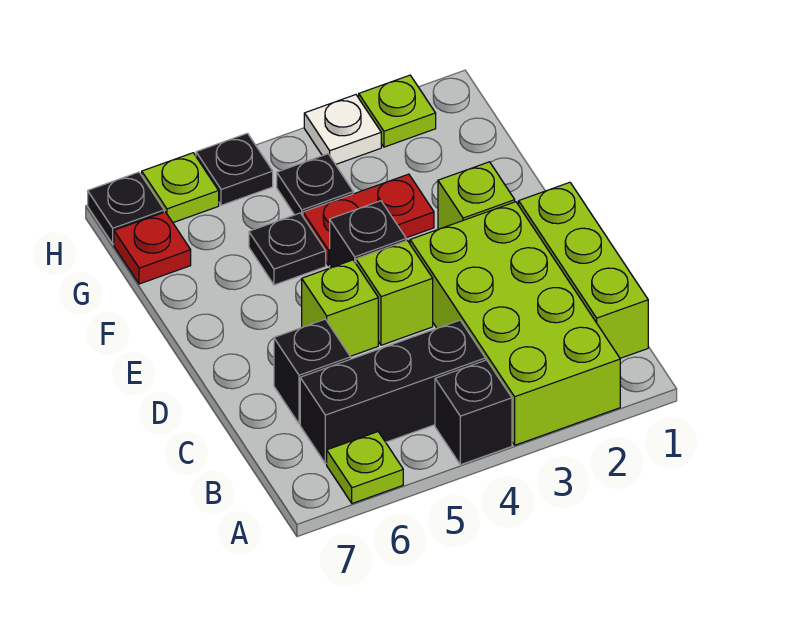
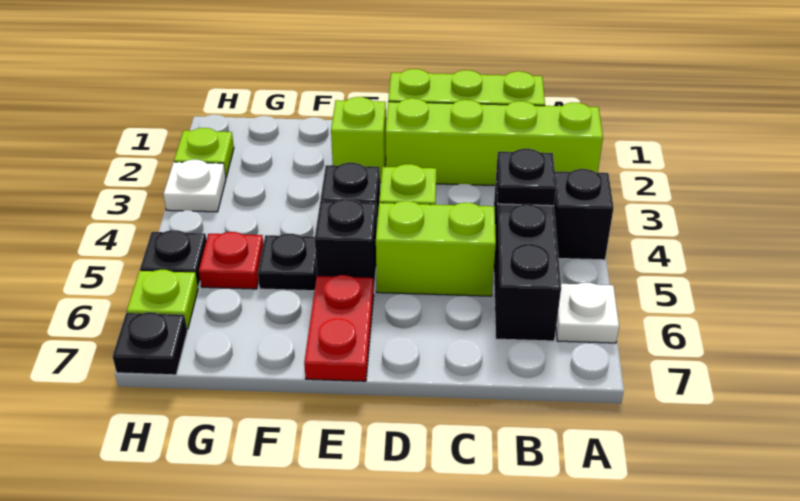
lime 2x4 brick [410,202,620,445] -> lime 1x4 brick [386,98,603,186]
lime 1x1 plate [327,432,403,503] -> white 1x1 plate [556,283,619,343]
black 1x1 brick [274,319,351,424] -> black 1x1 brick moved to [315,199,377,286]
lime 1x1 brick [302,260,378,356] -> lime 1x2 brick [376,201,496,296]
red 1x2 plate [303,174,434,266] -> red 1x2 plate moved to [304,275,374,381]
black 1x1 plate [277,154,353,216] -> black 1x1 plate moved to [496,149,556,206]
red 1x1 plate [114,212,191,284] -> red 1x1 plate moved to [199,232,263,289]

